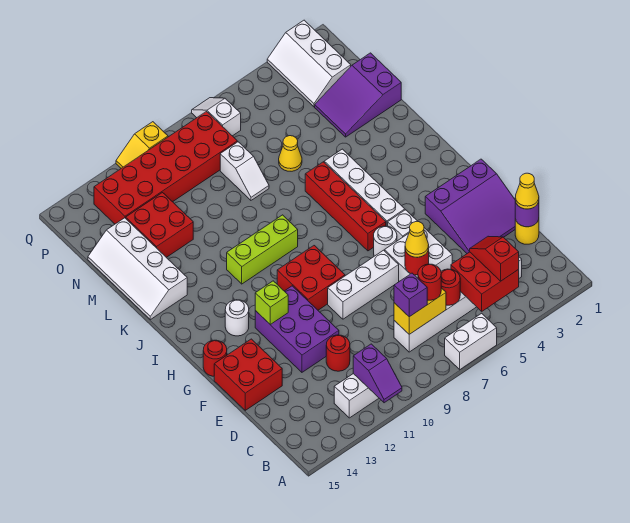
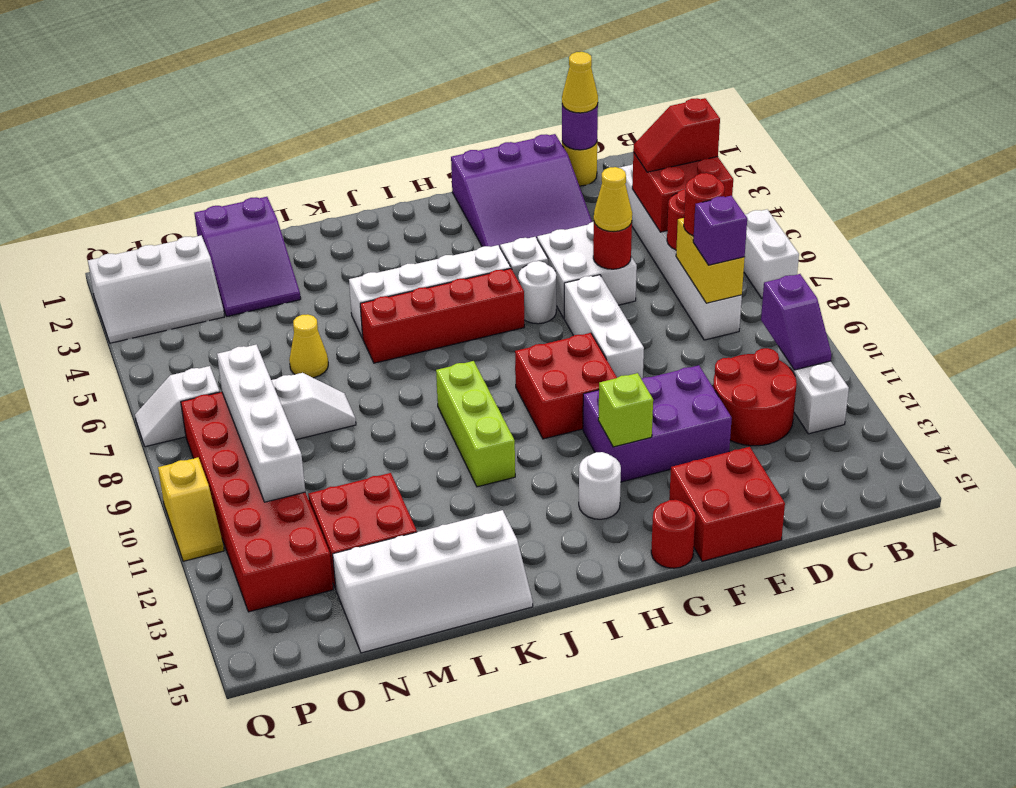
purple 1x2 slope [353,344,402,403] -> purple 1x2 slope turned to [761,274,832,370]
red 1x1 round brick [326,335,350,371] -> red 2x2 round brick [713,348,797,446]
purple 3x3 slope [425,159,515,253] -> purple 3x3 slope turned to [451,134,592,247]
none -> white 1x4 brick [217,345,305,502]

